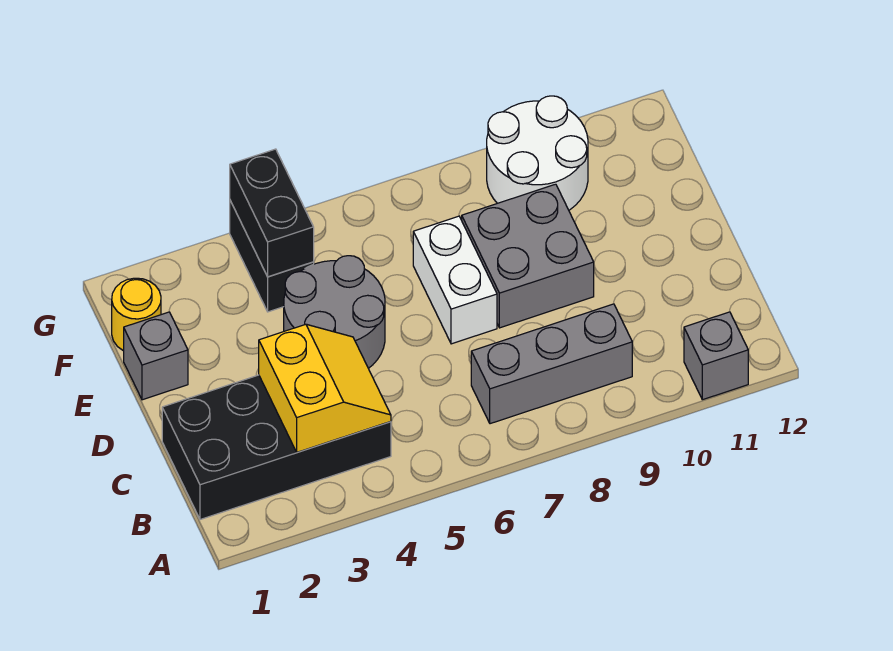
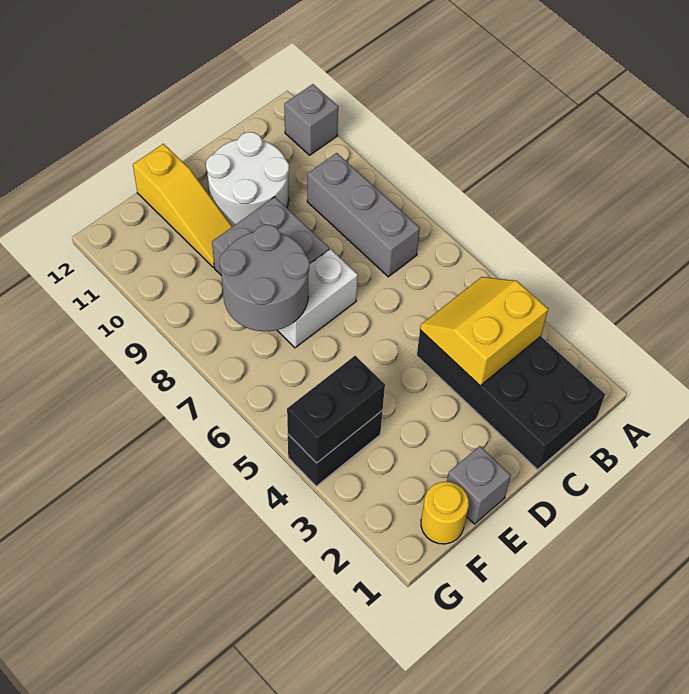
grey 2x2 round brick [284,256,385,368] -> grey 2x2 round brick moved to [219,225,309,331]
none -> yellow 1x3 slope [133,144,232,267]
white 2x2 round brick [487,96,588,210] -> white 2x2 round brick moved to [206,132,289,227]

